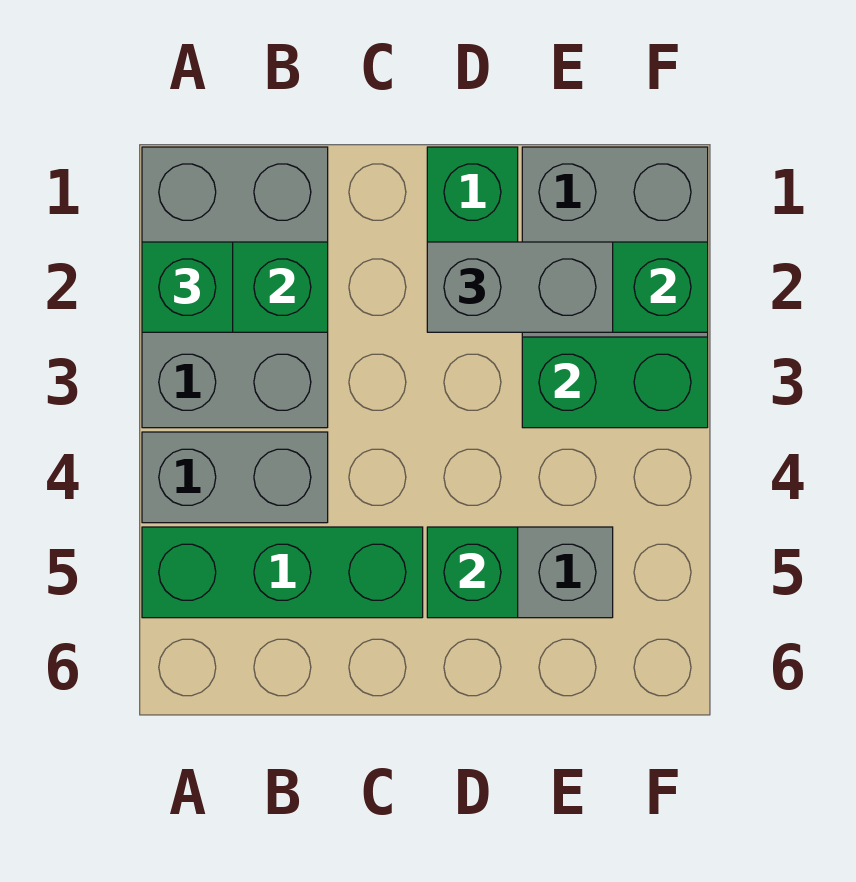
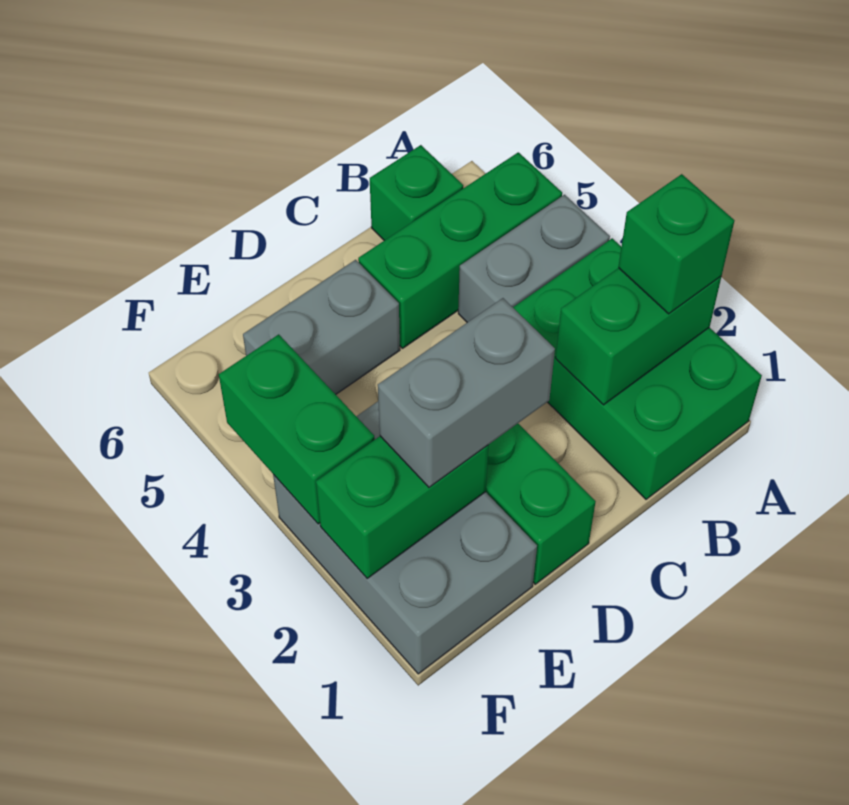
grey 2x3 brick [142,147,328,428] -> green 2x3 brick [513,238,762,499]
green 1x1 brick [427,527,518,618] -> green 1x1 brick moved to [370,145,463,241]
green 1x2 brick [522,337,708,428] -> green 1x2 brick turned to [219,334,375,524]

